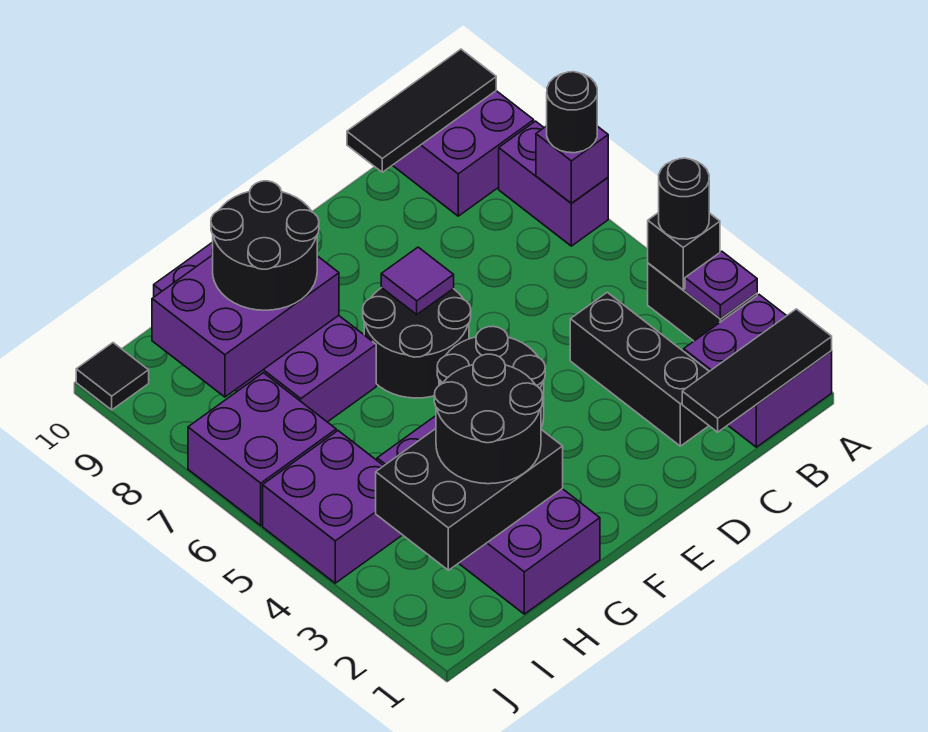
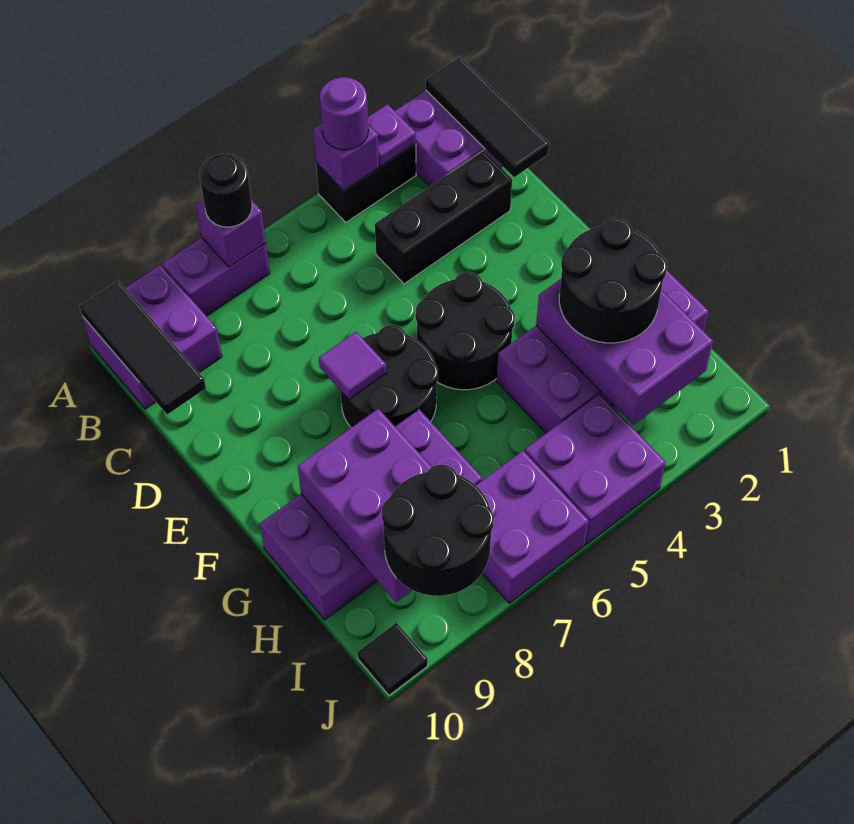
black 1x1 brick [648,212,720,290] -> purple 1x1 brick [313,123,379,191]
black 1x1 round brick [659,158,709,239] -> purple 1x1 round brick [320,77,368,150]
black 2x3 brick [376,429,563,570] -> purple 2x3 brick [536,279,713,425]
black 2x2 round brick [211,181,319,310] -> black 2x2 round brick moved to [382,465,494,596]

